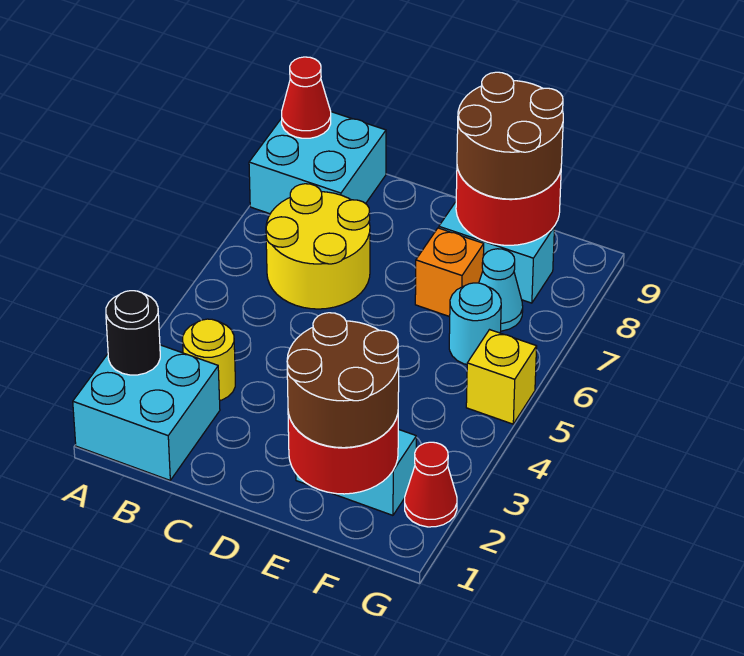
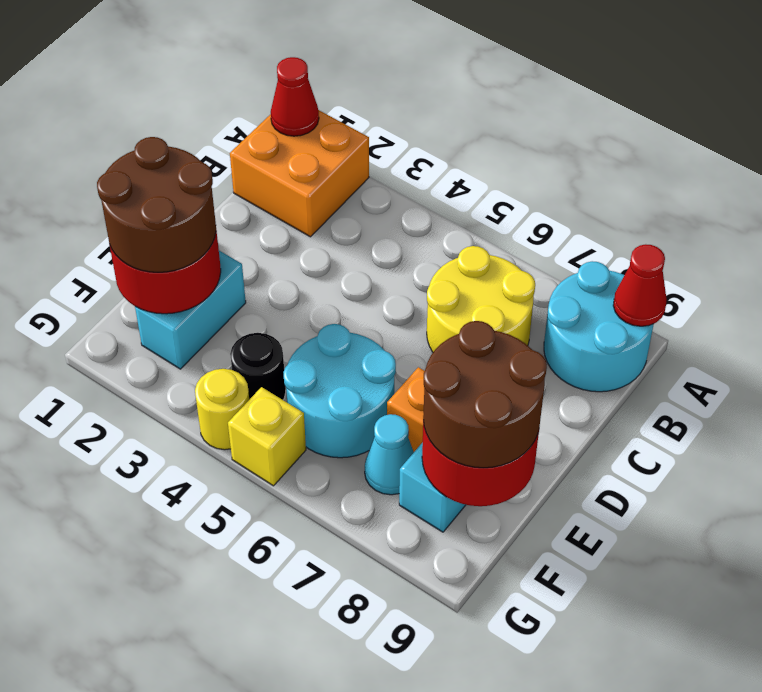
cyan 2x2 brick [73,345,220,480] -> orange 2x2 brick [230,110,369,237]
black 1x1 round brick [106,291,160,375] -> black 1x1 round brick moved to [230,333,286,400]
cyan 2x2 brick [249,112,386,214] -> cyan 2x2 round brick [544,261,653,392]
yellow 1x1 round brick [183,319,235,401] -> yellow 1x1 round brick moved to [195,369,249,450]
cyan 1x1 round brick [449,283,501,364] -> cyan 2x2 round brick [283,324,396,458]
red 1x1 cone [405,442,457,527] -> red 1x1 cone moved to [271,57,319,136]

